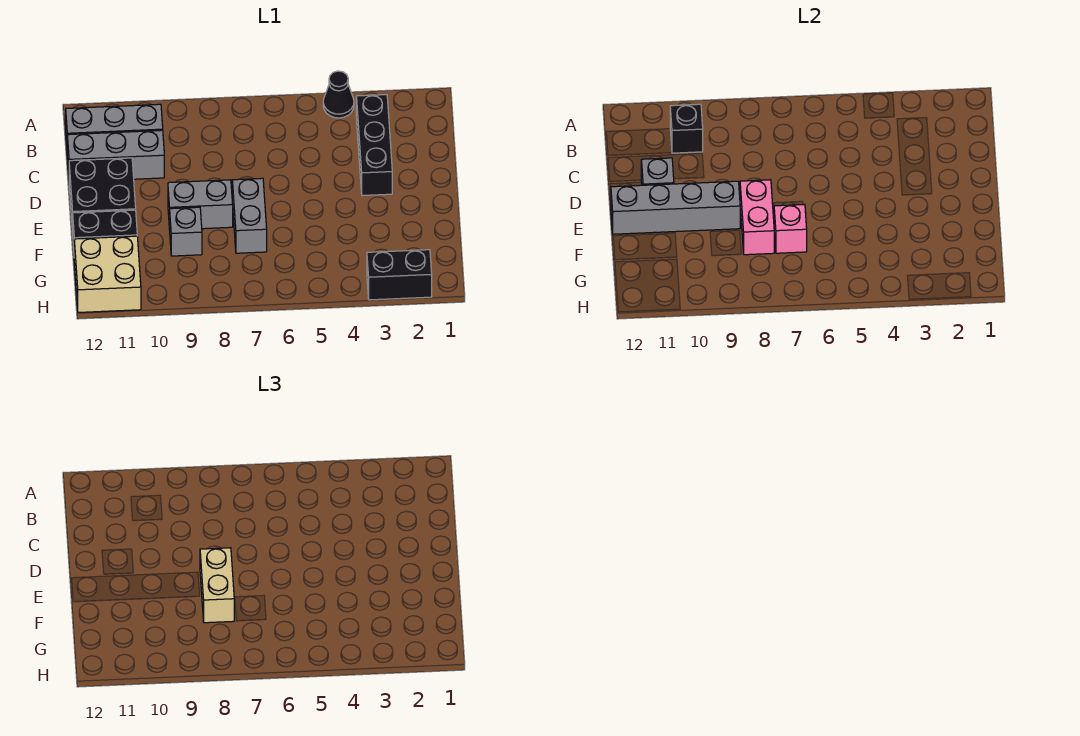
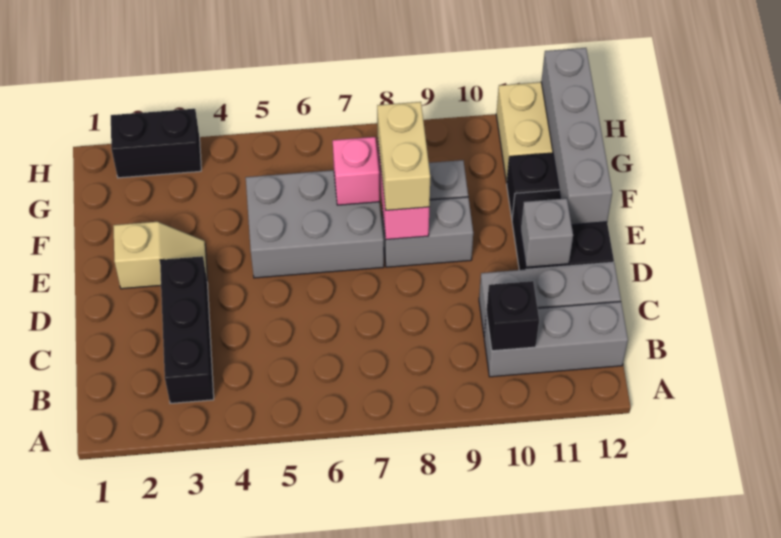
black 1x1 cone [323,71,354,118] -> none
none -> tan 1x2 slope [113,222,207,289]
grey 1x2 brick [232,178,267,253] -> grey 2x3 brick [246,170,384,278]
grey 1x4 brick [611,181,740,234] -> grey 1x4 brick turned to [541,48,612,225]

